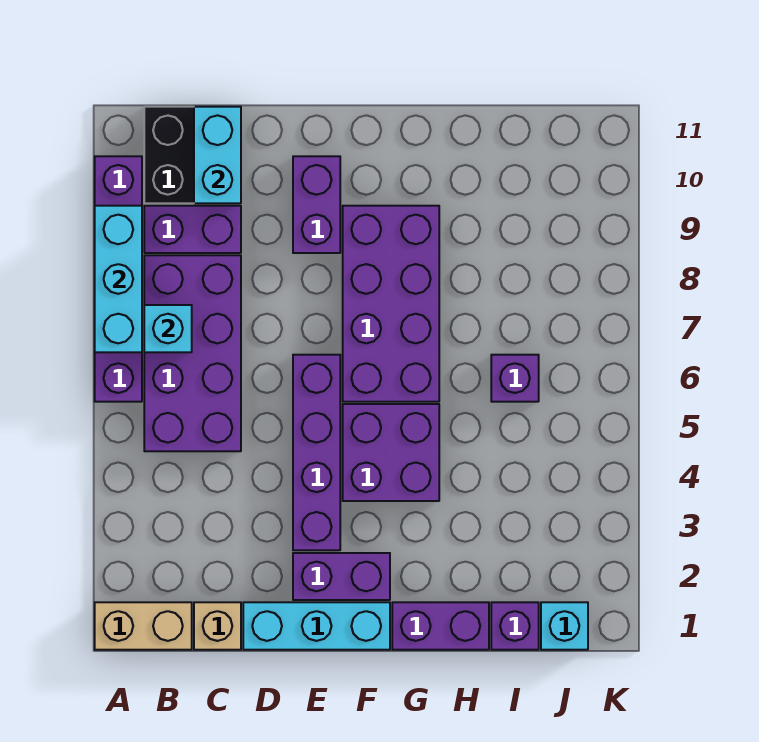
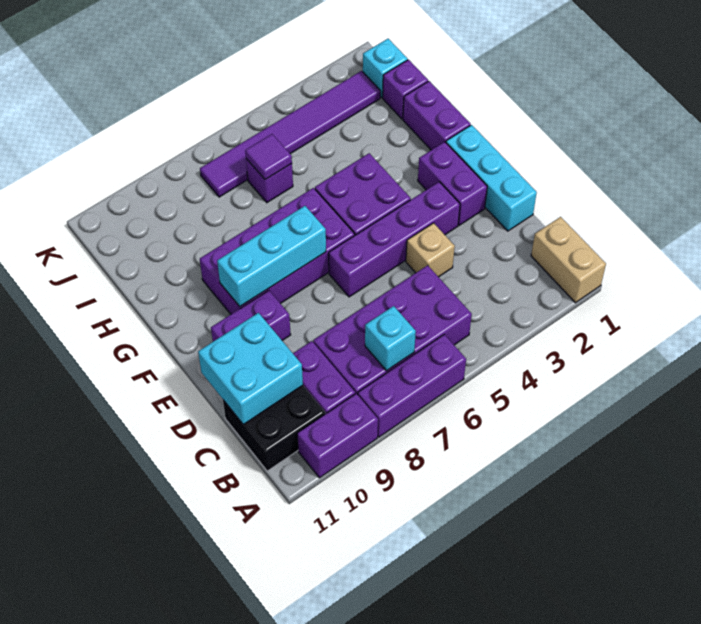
cyan 1x3 brick [95,206,142,352] -> cyan 1x3 brick moved to [217,206,326,306]
tan 1x1 brick [194,602,241,650] -> tan 1x1 brick moved to [406,223,455,277]
cyan 1x2 brick [194,107,241,203] -> cyan 2x2 brick [198,313,303,424]
none -> purple 1x1 tile [245,134,292,180]
none -> purple 1x6 tile [200,71,381,197]

